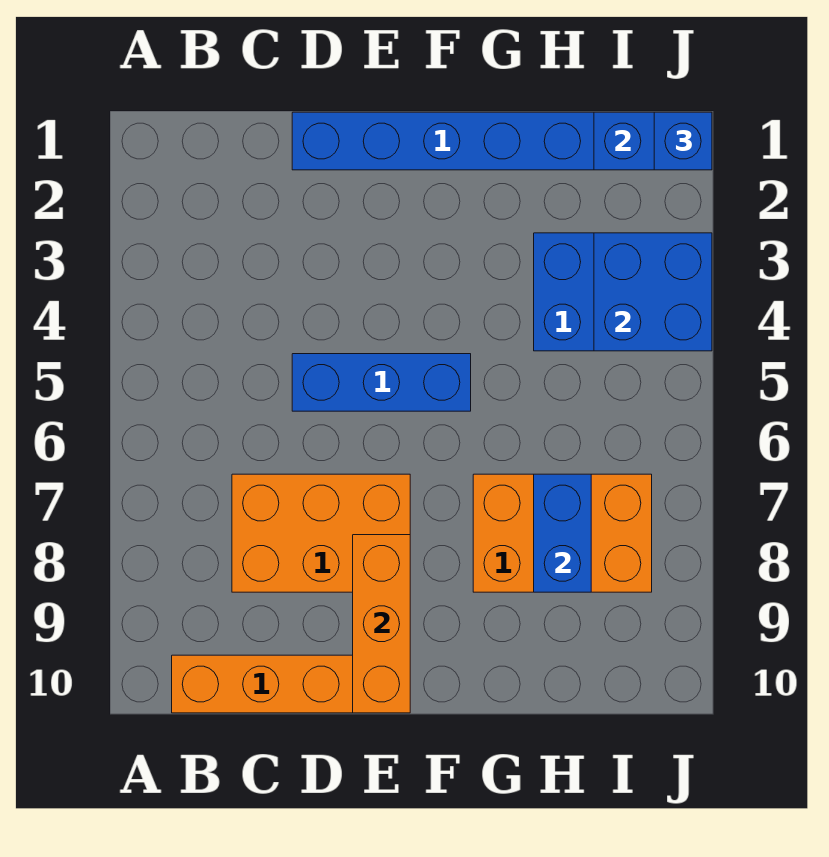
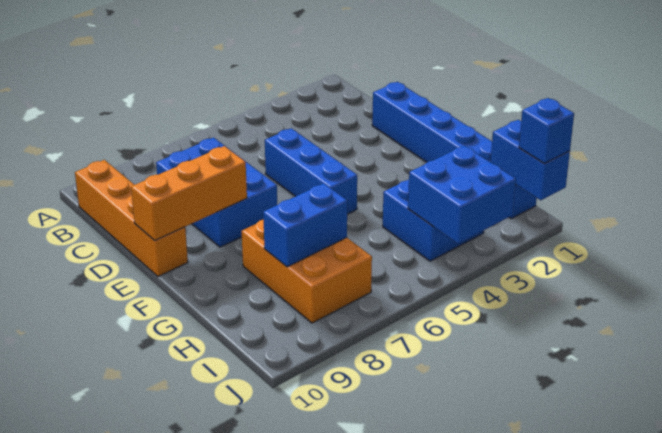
orange 2x3 brick [232,474,410,592] -> blue 2x3 brick [156,138,277,247]

